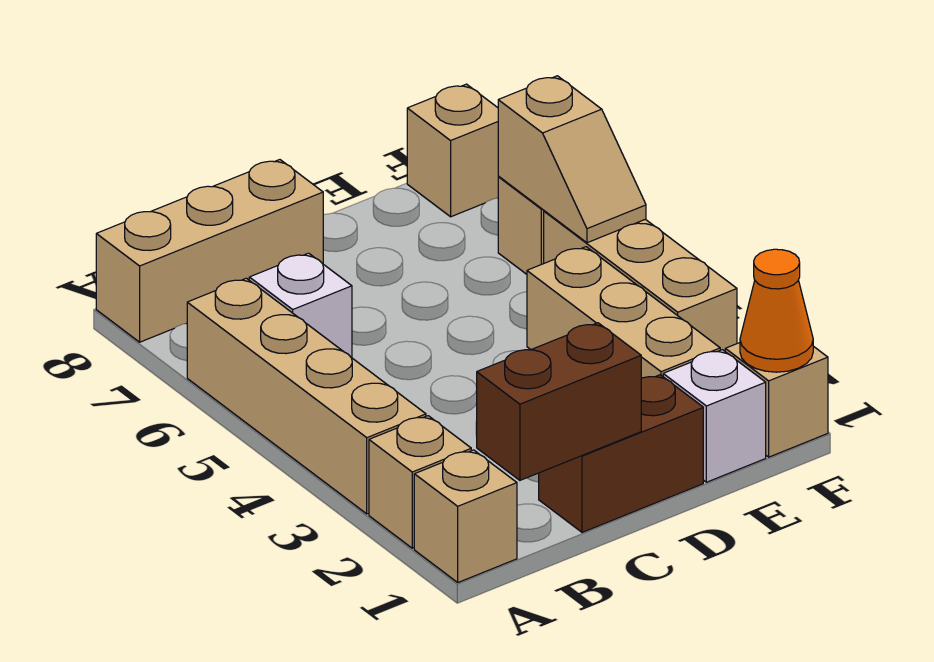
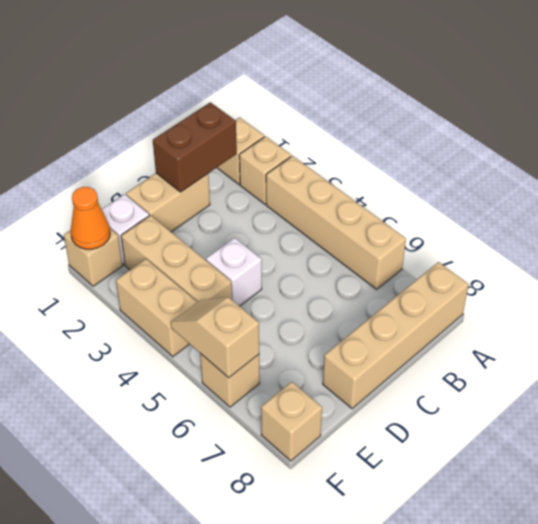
tan 1x3 brick [96,160,323,342] -> tan 1x4 brick [323,262,469,409]
white 1x1 brick [249,253,352,358] -> white 1x1 brick moved to [206,238,262,306]
brown 1x2 brick [539,375,703,532] -> tan 1x2 brick [126,173,210,232]
tan 1x3 brick [544,211,737,351] -> tan 1x2 brick [116,259,197,357]

